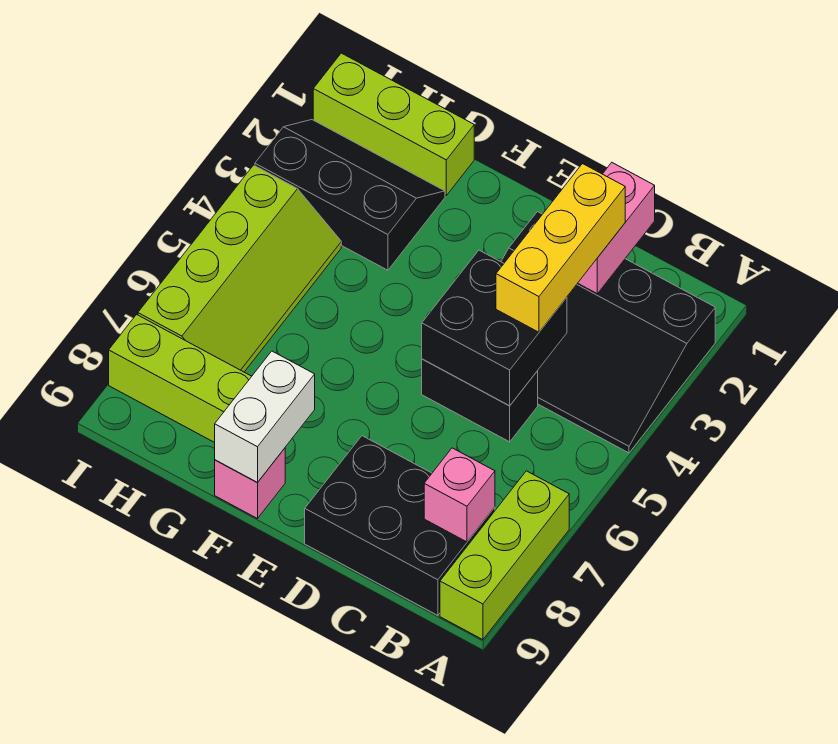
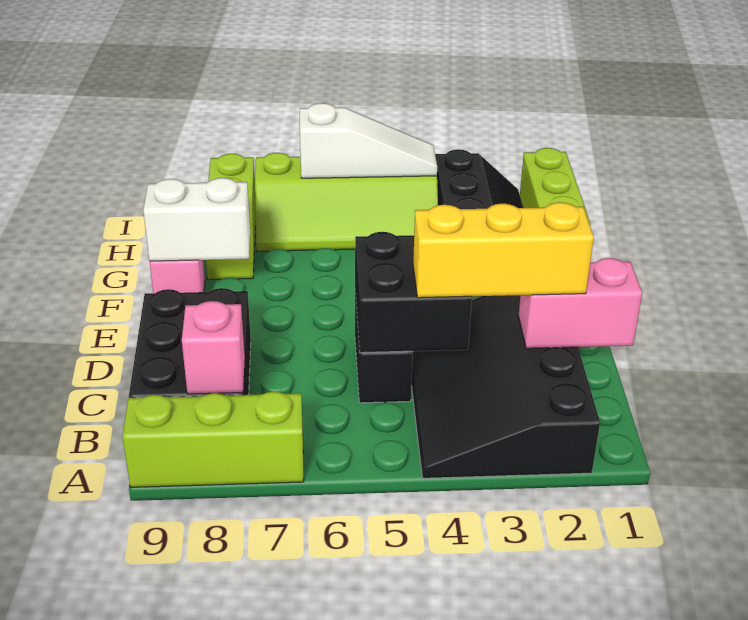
none -> white 1x3 slope [300,103,437,178]

